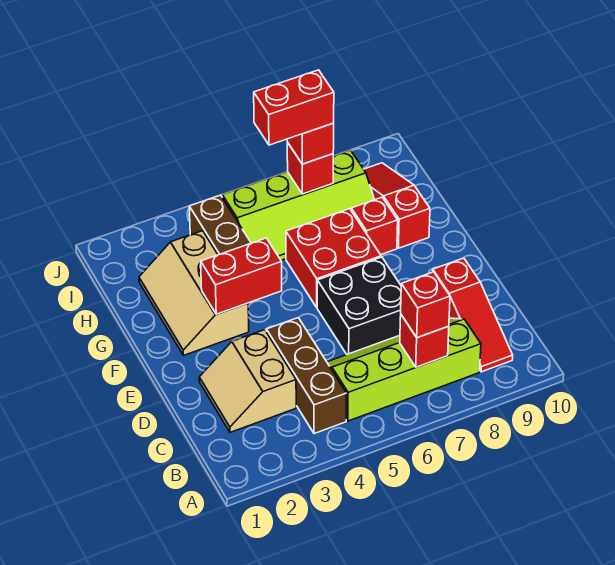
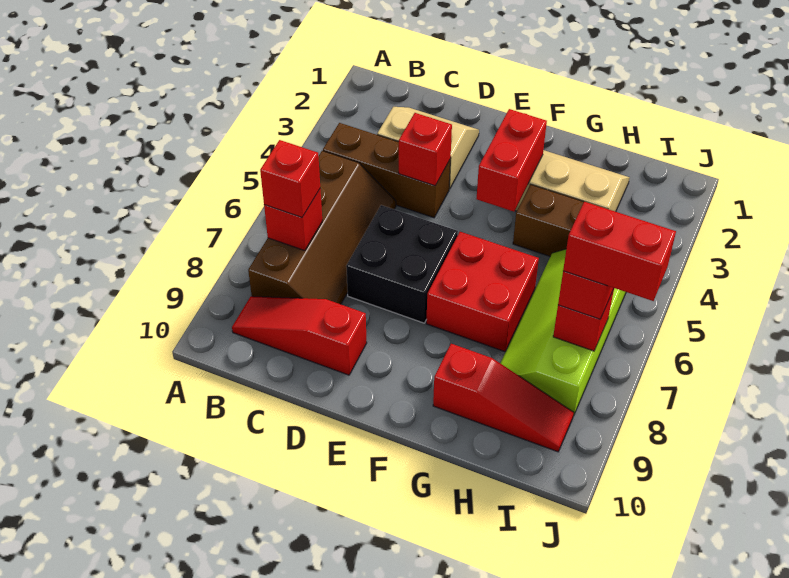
lime 2x4 slope [327,318,481,421] -> brown 2x4 slope [248,151,396,304]
red 1x1 brick [351,197,398,255] -> red 1x1 brick moved to [399,113,452,186]
red 1x2 brick [254,70,334,145] -> red 1x2 brick turned to [563,202,676,301]

